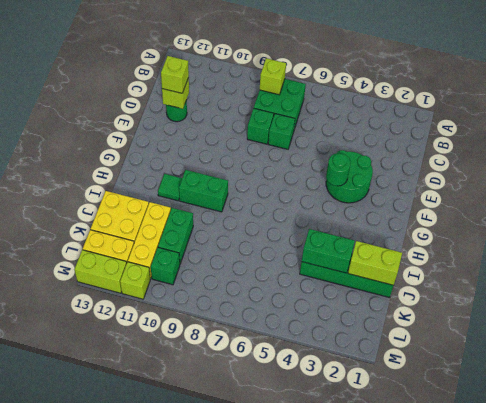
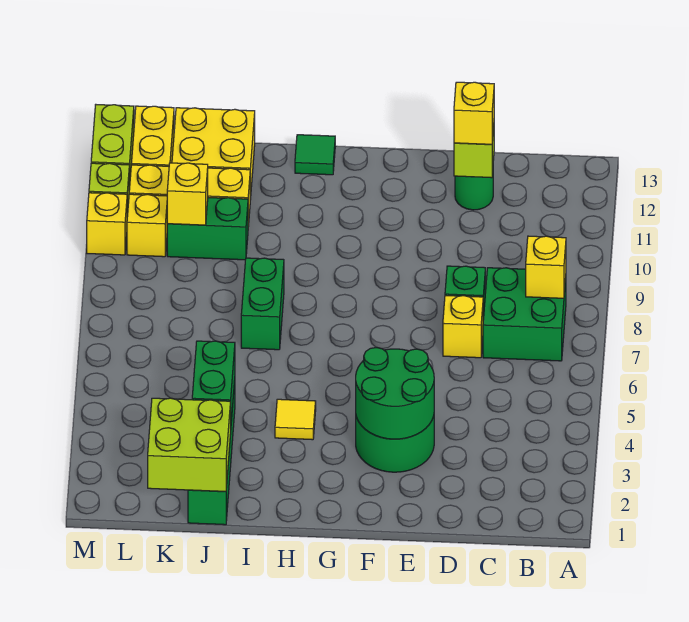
lime 1x1 brick [260,58,286,95] -> yellow 1x1 brick [526,236,566,298]
green 1x1 brick [268,114,295,149] -> yellow 1x1 brick [443,295,483,358]
lime 1x1 brick [161,56,189,93] -> yellow 1x1 brick [454,82,494,144]
green 1x1 round brick [326,153,351,186] -> green 2x2 round brick [356,347,434,439]
none -> yellow 1x1 tile [275,399,316,440]
green 1x2 brick [179,170,228,212] -> green 1x2 brick moved to [241,258,284,350]
green 1x1 tile [158,174,182,201] -> green 1x1 tile moved to [295,135,335,175]
lime 1x2 brick [348,241,402,285] -> lime 2x2 brick [148,398,231,491]
none -> yellow 1x1 brick [167,163,208,225]
green 1x1 brick [151,248,180,285] -> yellow 1x1 brick [127,194,167,257]
none -> yellow 1x1 brick [87,193,127,255]

